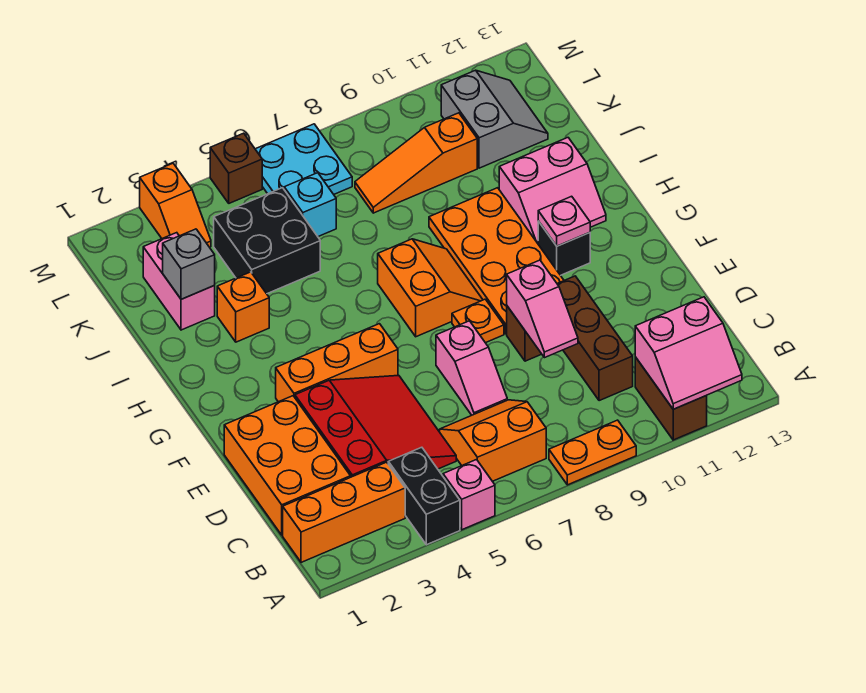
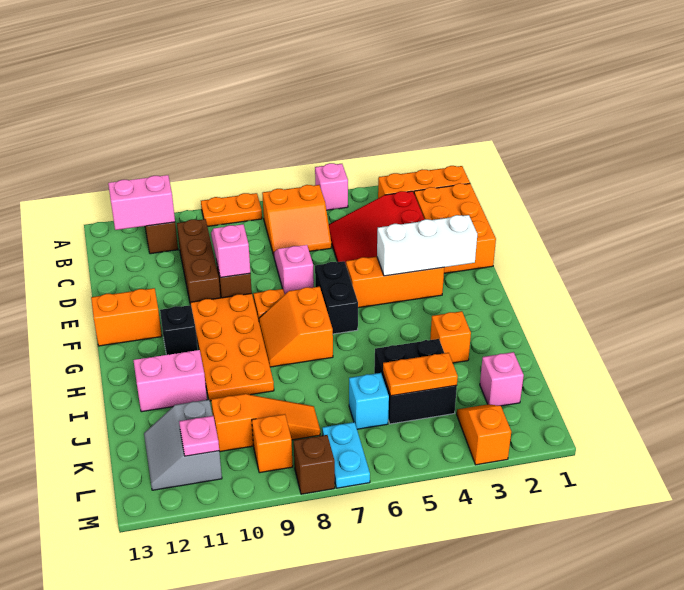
black 1x2 brick [388,447,460,545] -> black 1x2 brick moved to [315,261,358,334]
none -> white 1x3 brick [377,215,477,276]
none -> orange 1x2 brick [91,288,162,346]
pink 1x1 plate [538,196,590,246] -> pink 1x1 plate moved to [179,416,219,456]
pink 1x2 brick [143,233,215,330] -> pink 1x1 brick [480,352,524,406]
grey 1x1 brick [163,229,215,299] -> none
none -> orange 1x2 plate [383,353,458,396]
cyan 2x2 plate [255,124,352,194] -> cyan 1x2 plate [322,422,370,488]
none -> orange 1x1 brick [252,414,293,473]
brown 1x1 brick [210,133,262,203] -> brown 1x1 brick moved to [294,435,335,494]

